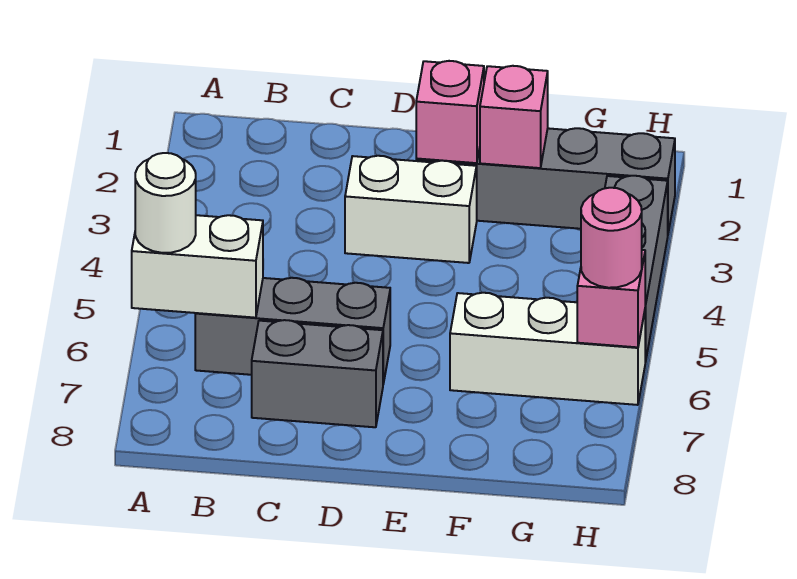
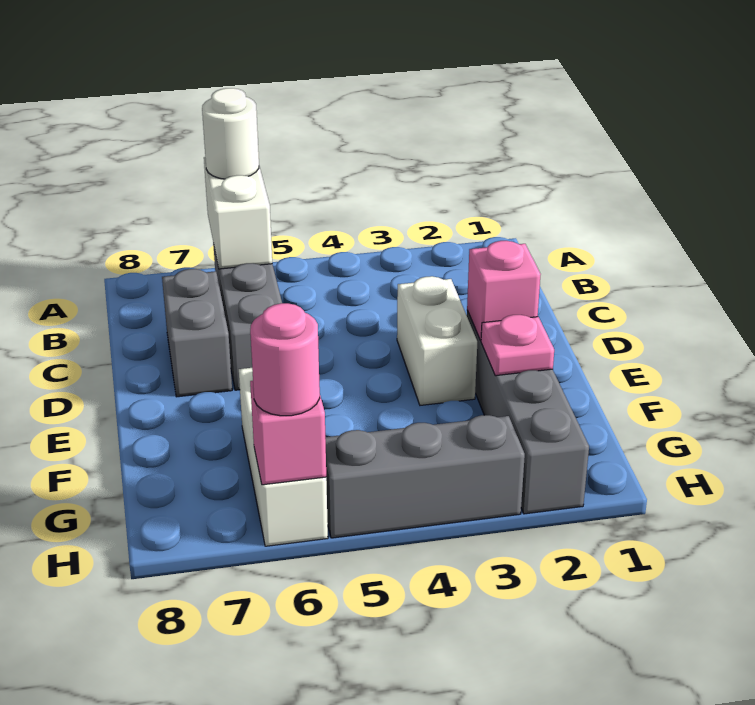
pink 1x1 brick [480,66,548,168] -> pink 1x1 plate [481,315,554,376]

